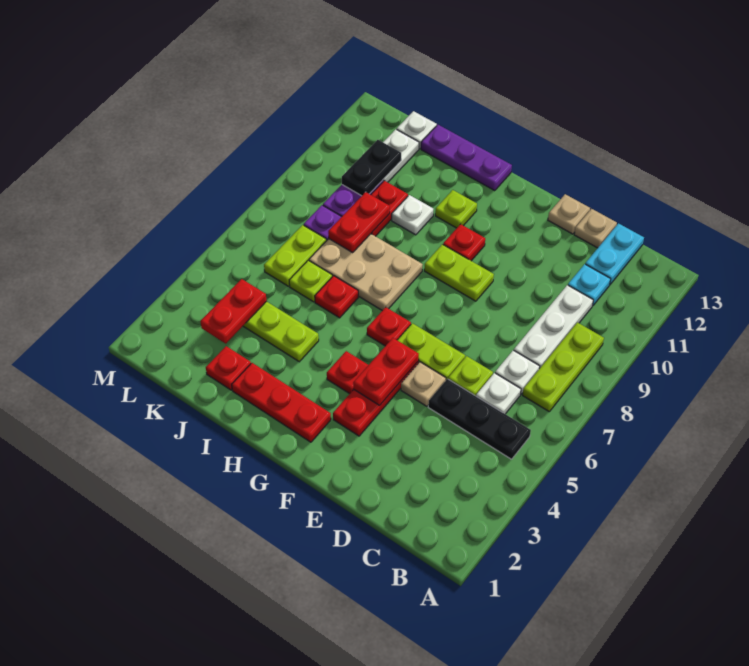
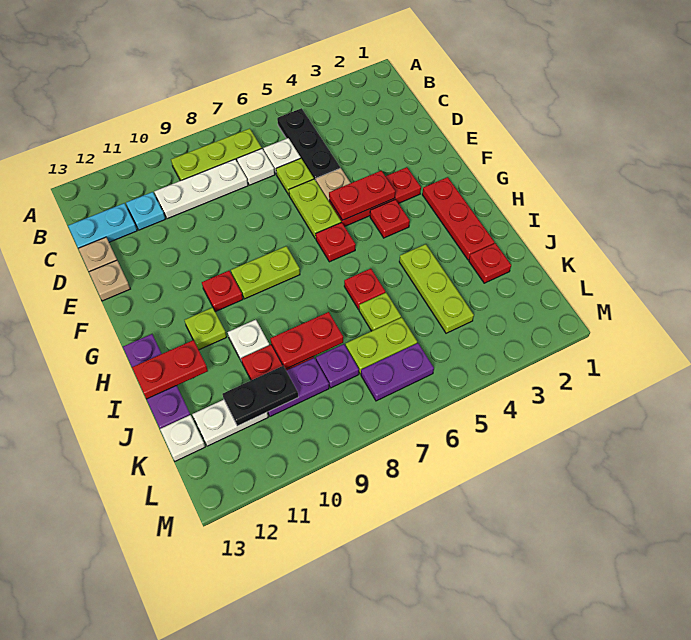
lime 1x2 plate [424,244,494,301] -> lime 1x2 plate turned to [231,246,300,299]
tan 2x3 plate [309,234,423,311] -> none
red 1x2 plate [200,279,267,344] -> red 1x2 plate moved to [132,340,208,399]
none -> purple 1x2 plate [361,343,434,401]

